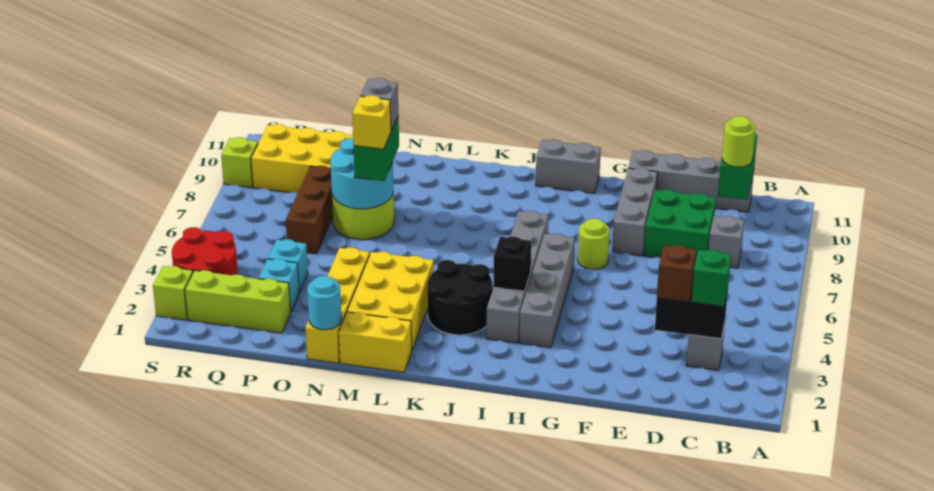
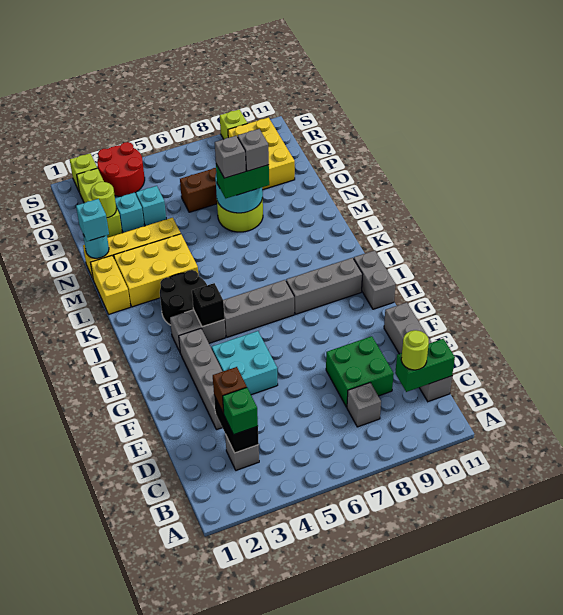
none -> cyan 2x2 brick [212,331,278,395]
grey 1x3 brick [612,168,657,256] -> grey 1x3 brick moved to [286,258,363,314]
lime 1x1 round brick [578,219,609,269] -> lime 1x1 round brick moved to [91,182,116,218]
grey 1x4 brick [519,234,575,348] -> grey 1x4 brick turned to [179,328,223,430]
none -> cyan 1x1 brick [76,199,109,241]
yellow 1x1 brick [352,95,391,149] -> grey 1x1 brick [215,136,246,178]

